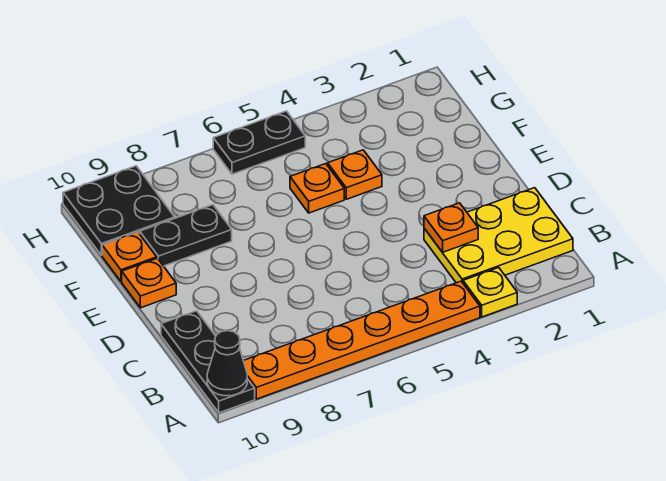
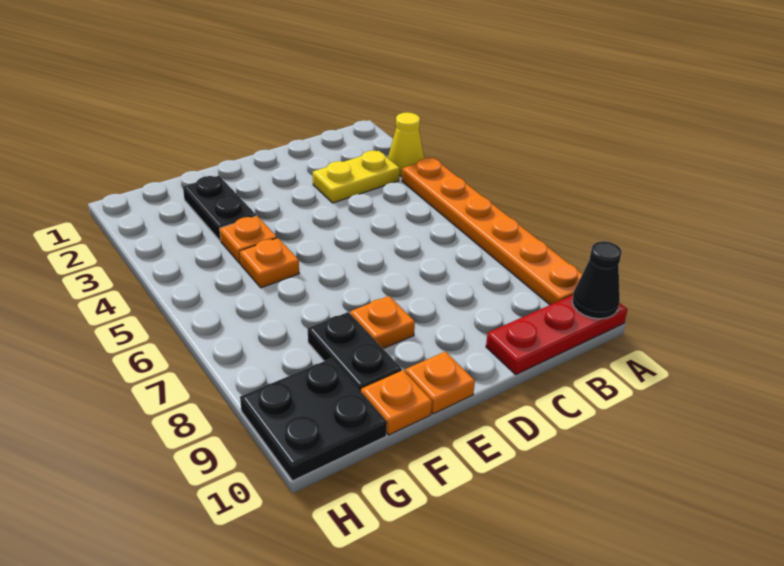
yellow 1x1 plate [463,268,517,317] -> yellow 1x1 cone [388,112,424,176]
black 1x3 plate [161,311,255,413] -> red 1x3 plate [486,295,628,374]
yellow 2x3 plate [424,188,573,283] -> yellow 1x2 plate [313,151,400,203]
orange 1x1 plate [424,203,478,252] -> orange 1x1 plate moved to [350,296,415,349]
black 1x2 plate [213,111,305,174] -> black 1x2 plate moved to [183,176,256,241]

